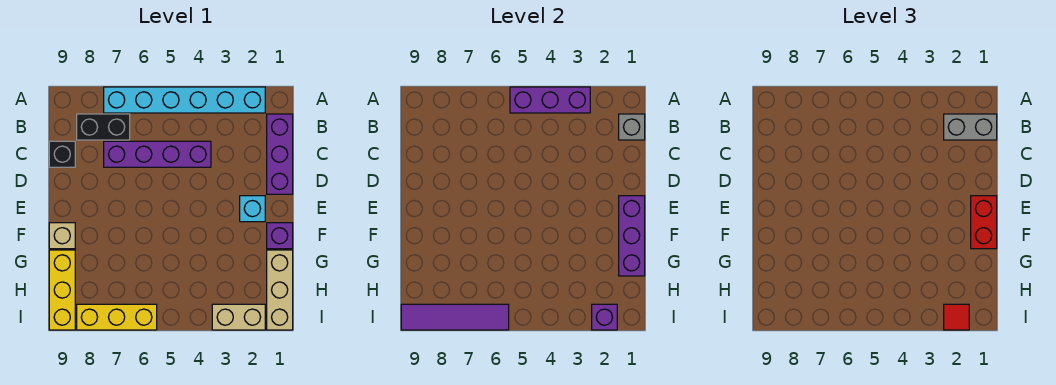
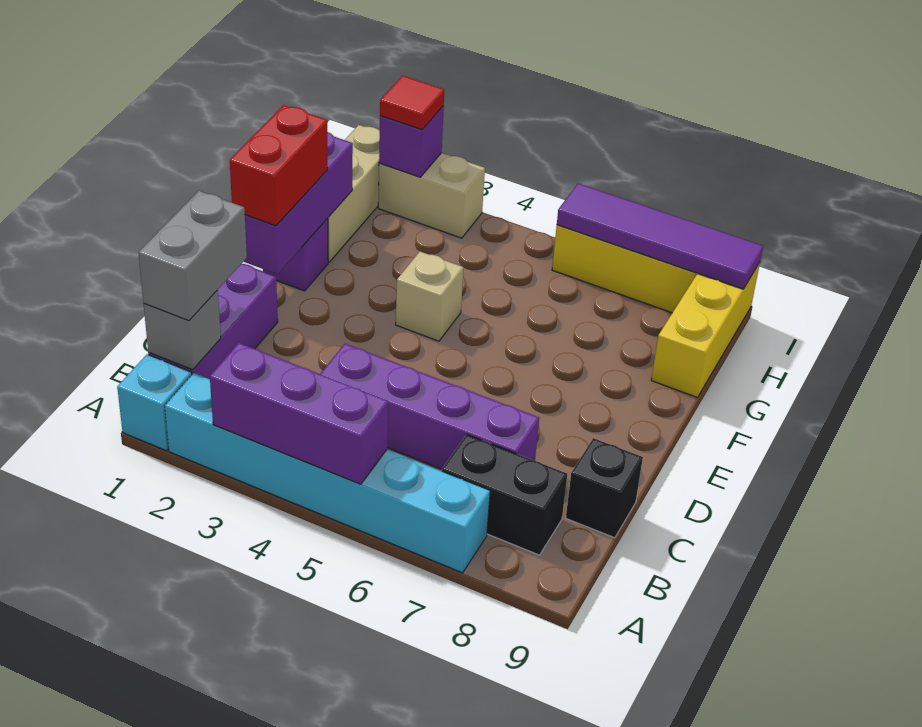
grey 1x2 brick [944,114,997,140] -> grey 1x2 brick turned to [139,191,247,321]
cyan 1x1 brick [240,196,265,222] -> cyan 1x1 brick moved to [117,355,192,451]
tan 1x1 brick [49,223,75,249] -> tan 1x1 brick moved to [396,252,464,341]

